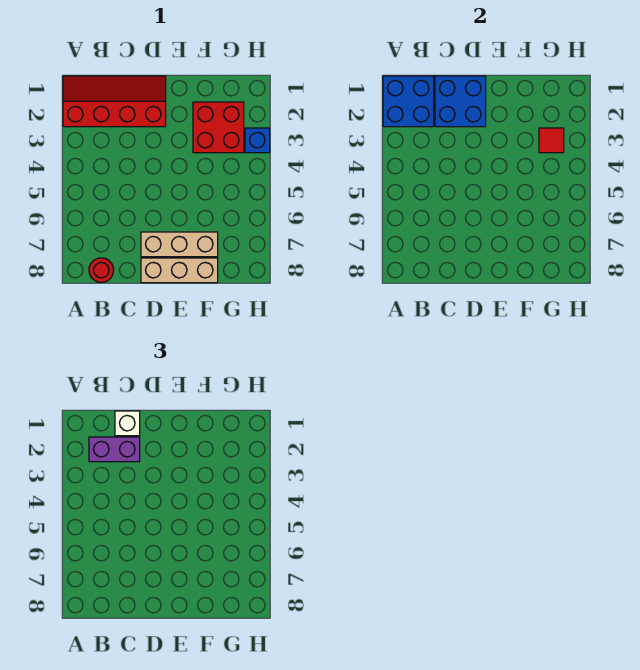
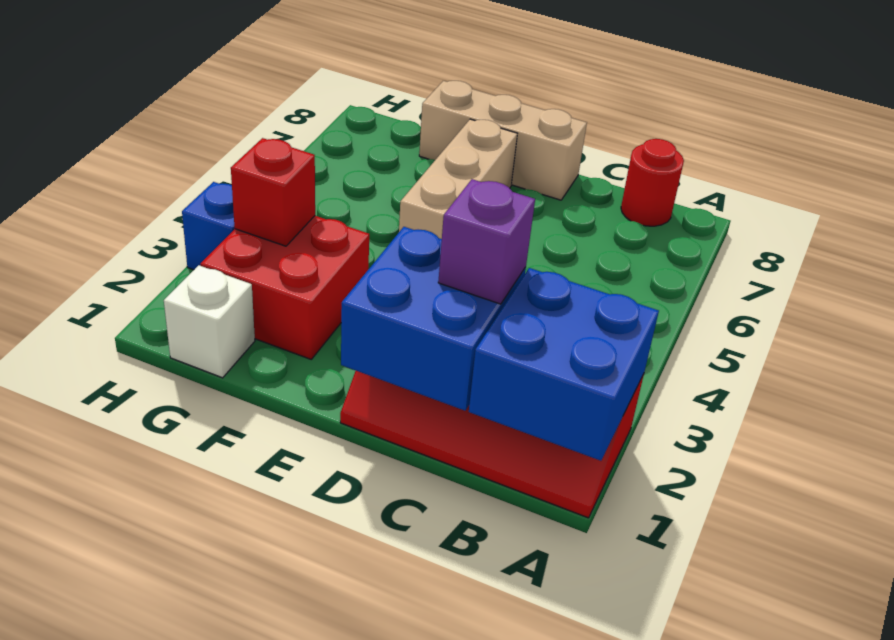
purple 1x2 brick [89,437,140,462] -> purple 1x1 brick [438,179,535,304]
white 1x1 brick [115,411,140,436] -> white 1x1 brick moved to [164,265,255,378]
tan 1x3 brick [141,232,218,257] -> tan 1x3 brick turned to [399,119,517,239]
red 1x1 tile [539,128,564,153] -> red 1x1 brick [231,138,315,246]

